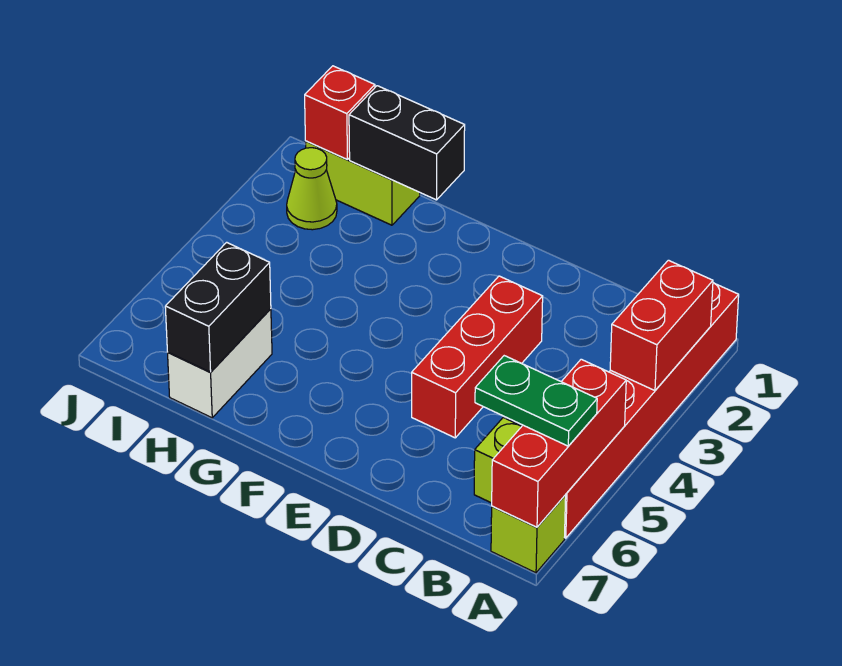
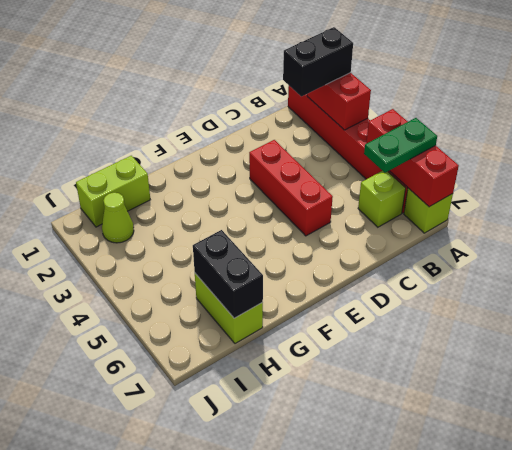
black 1x2 brick [349,86,465,200] -> black 1x2 brick moved to [283,27,353,96]
white 1x2 brick [168,309,272,418] -> lime 1x2 brick [195,274,263,344]
red 1x1 brick [305,66,375,159] -> none

